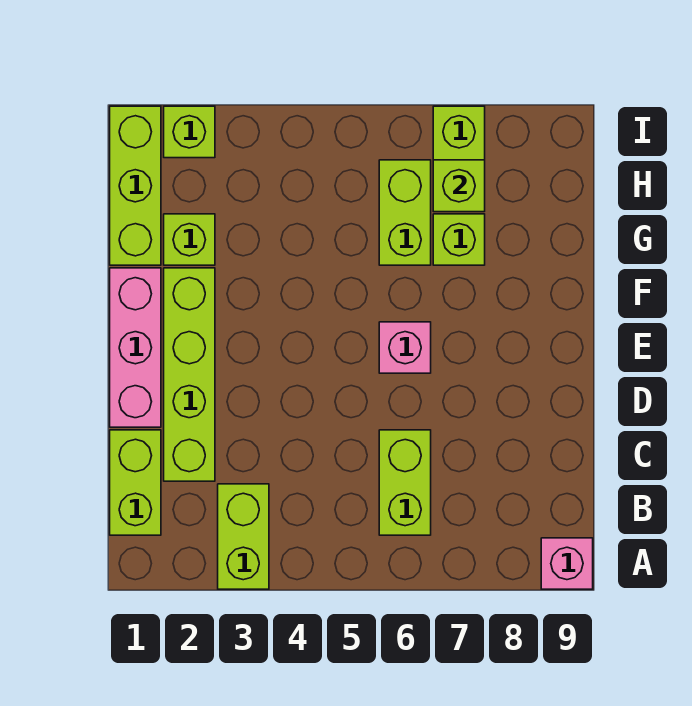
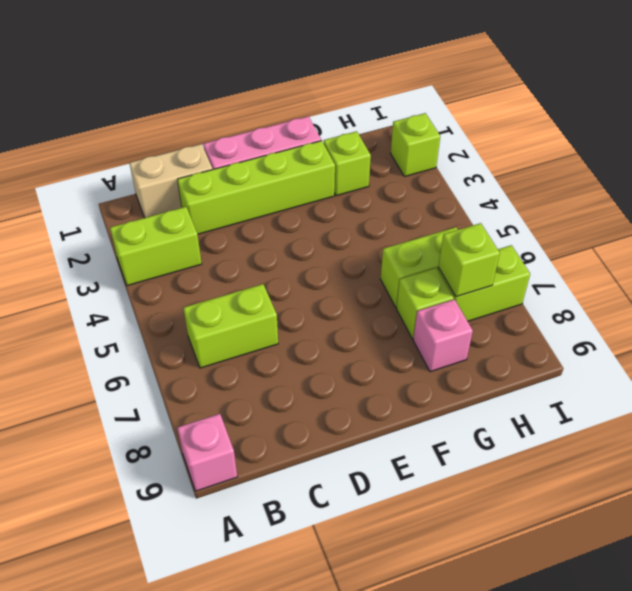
lime 1x2 brick [110,430,161,535] -> tan 1x2 brick [129,144,213,218]
pink 1x1 brick [379,322,431,373] -> pink 1x1 brick moved to [413,299,473,372]
lime 1x3 brick [110,106,161,265] -> none

